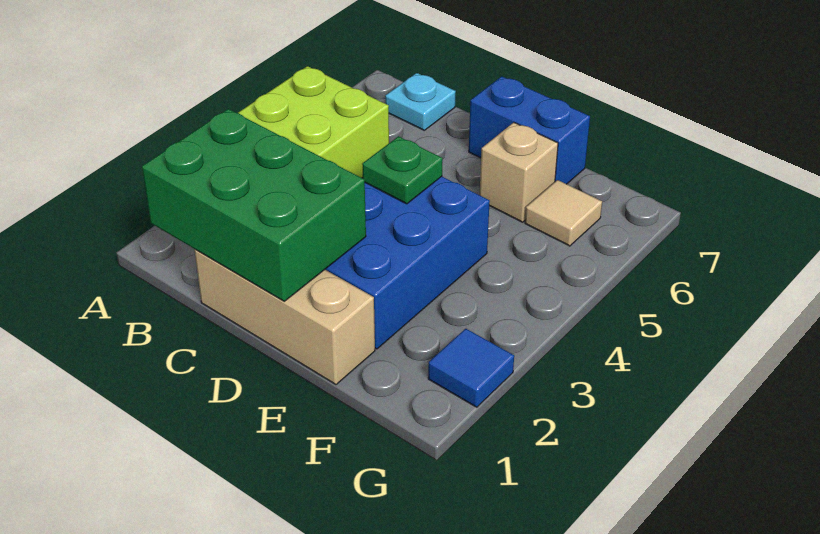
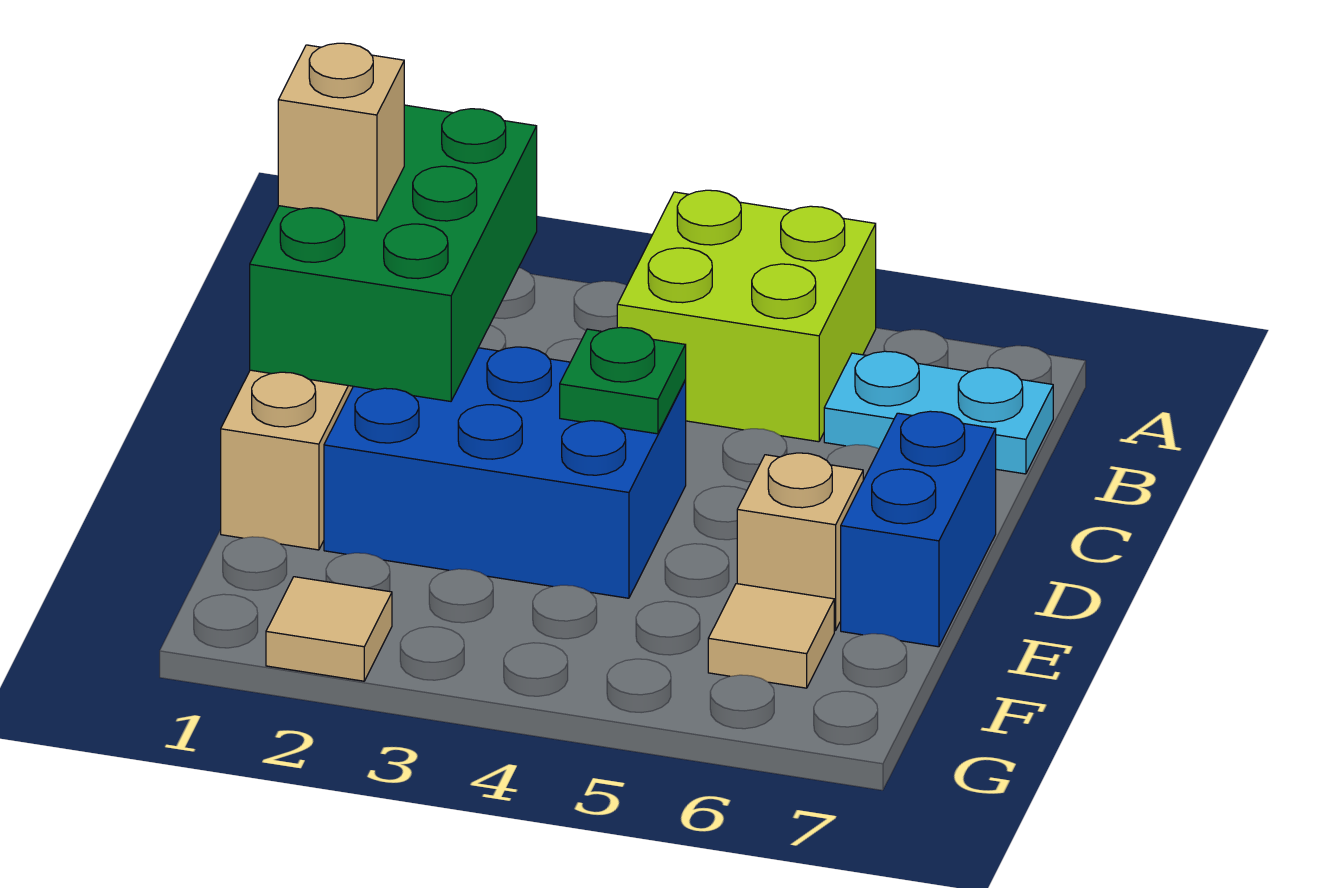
cyan 1x1 plate [385,73,456,130] -> cyan 1x2 plate [824,351,1053,474]
none -> tan 1x1 brick [278,43,404,221]
blue 1x1 tile [428,329,514,407] -> tan 1x1 tile [266,577,392,681]

